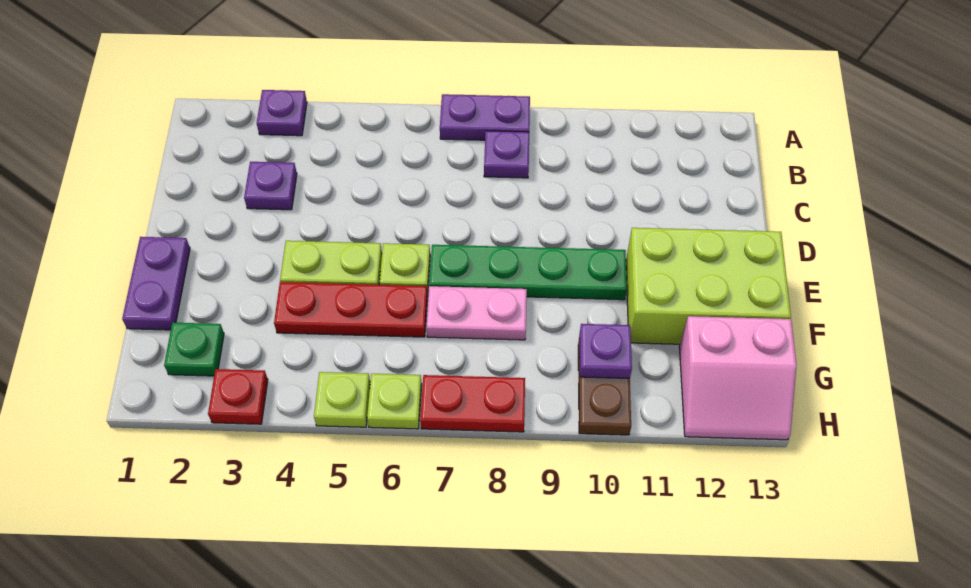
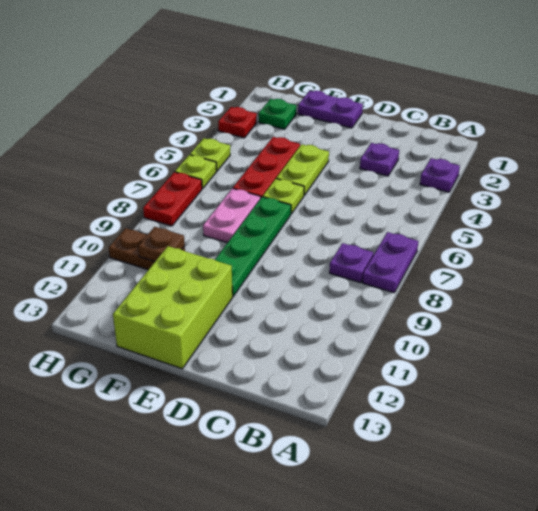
purple 1x1 plate [580,324,632,378] -> brown 1x1 plate [138,227,185,262]
pink 2x2 slope [679,316,796,440] -> none

